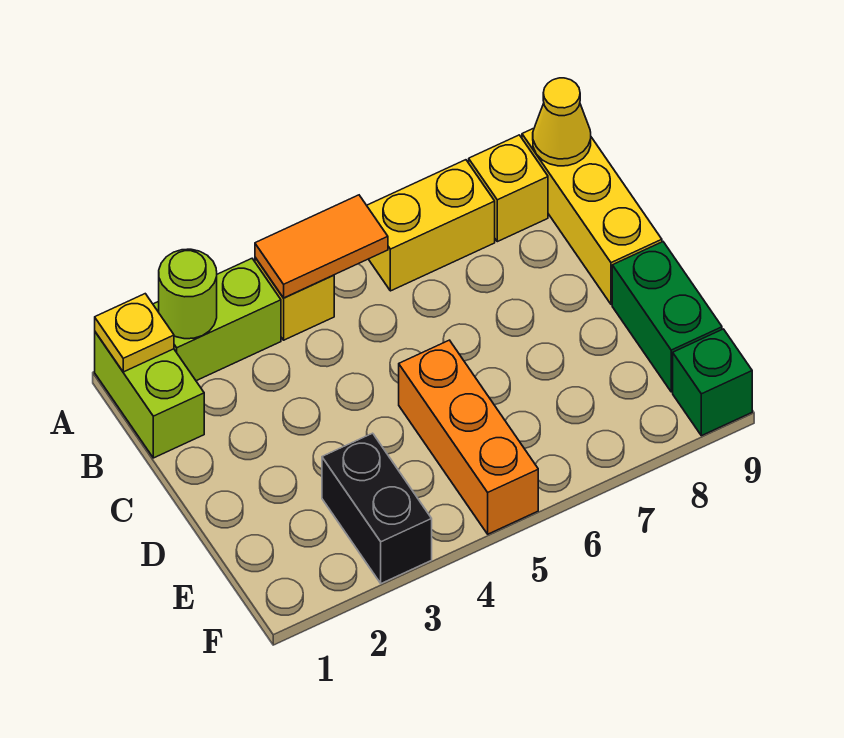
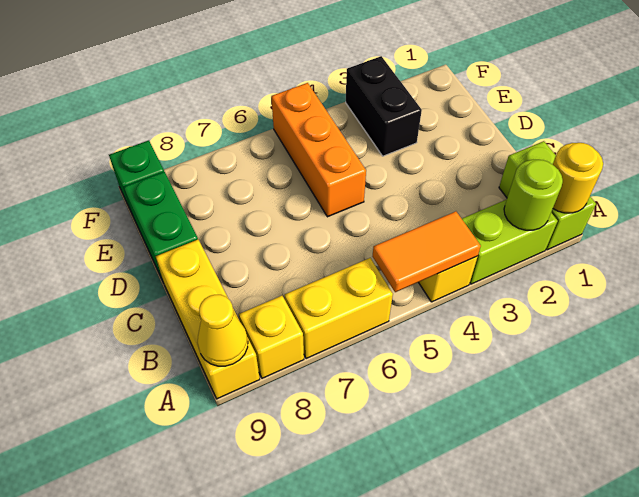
yellow 1x1 plate [95,294,174,372] -> yellow 1x1 round brick [553,143,603,213]

